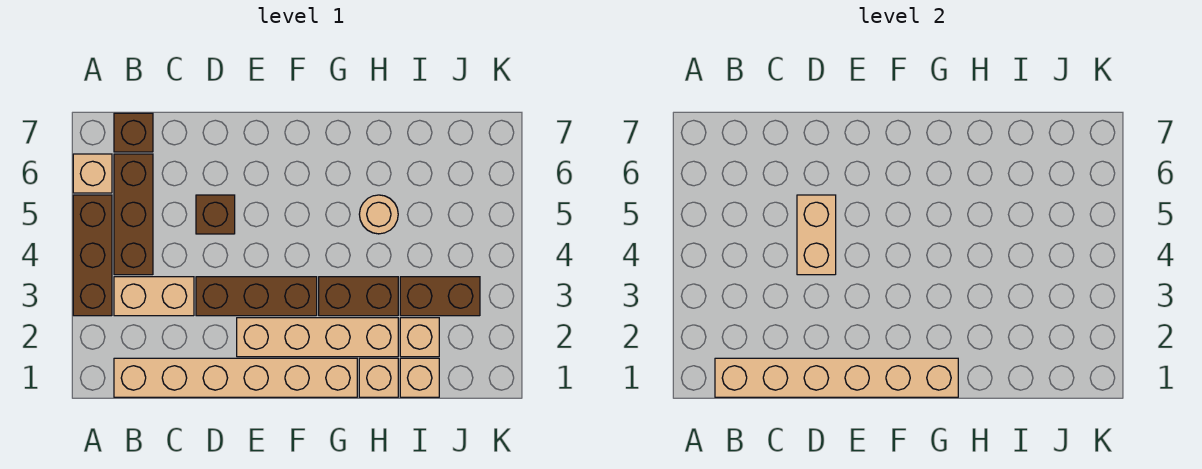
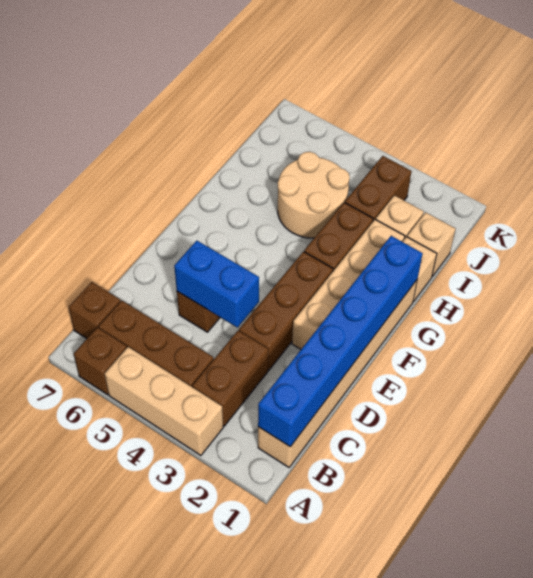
brown 1x3 brick [73,195,112,316] -> tan 1x3 brick [105,347,223,455]
tan 1x1 brick [73,154,112,193] -> brown 1x1 brick [74,327,127,395]
tan 1x6 brick [715,358,958,397] -> blue 1x6 brick [258,236,423,447]
tan 1x2 brick [114,277,194,316] -> brown 1x2 brick [192,331,268,426]
tan 1x2 brick [797,195,836,275] -> blue 1x2 brick [174,241,259,328]
tan 1x1 round brick [359,195,398,234] -> tan 2x2 round brick [278,152,350,238]

